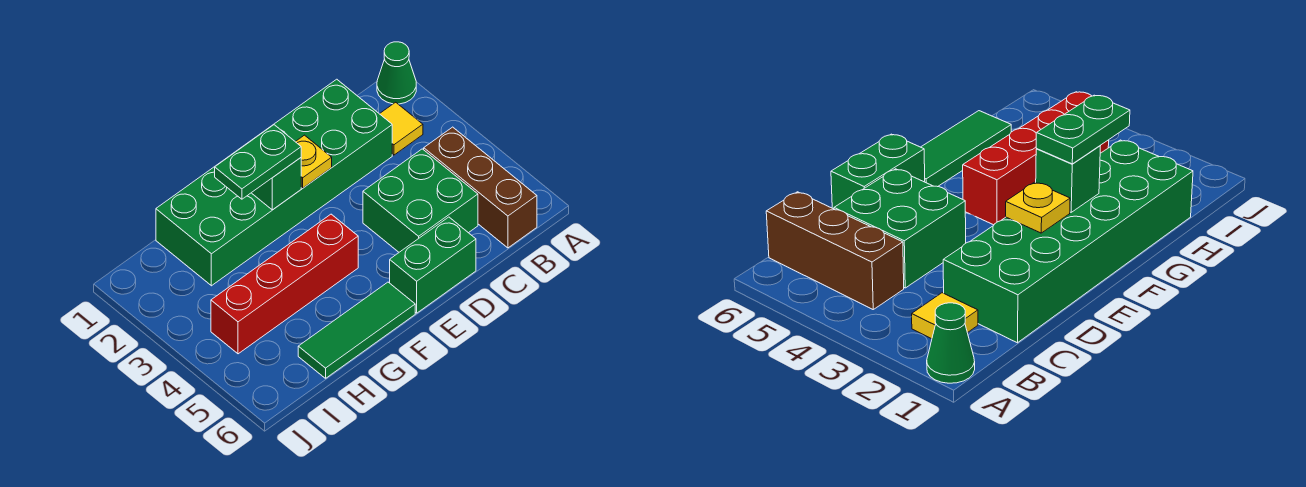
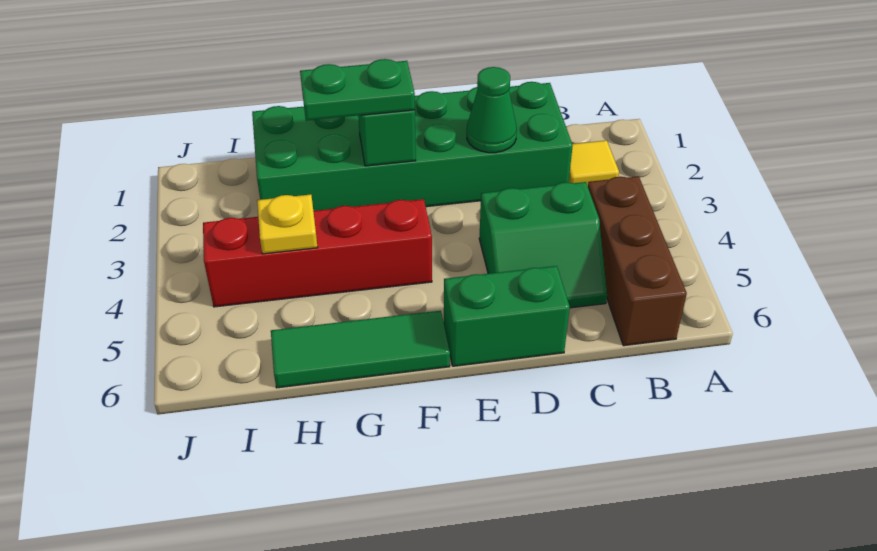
green 1x1 cone [377,42,416,104] -> green 1x1 cone moved to [467,67,517,153]
green 2x2 brick [363,149,478,252] -> green 2x2 slope [479,182,607,308]
yellow 1x1 plate [296,135,332,188] -> yellow 1x1 plate moved to [257,194,318,254]

